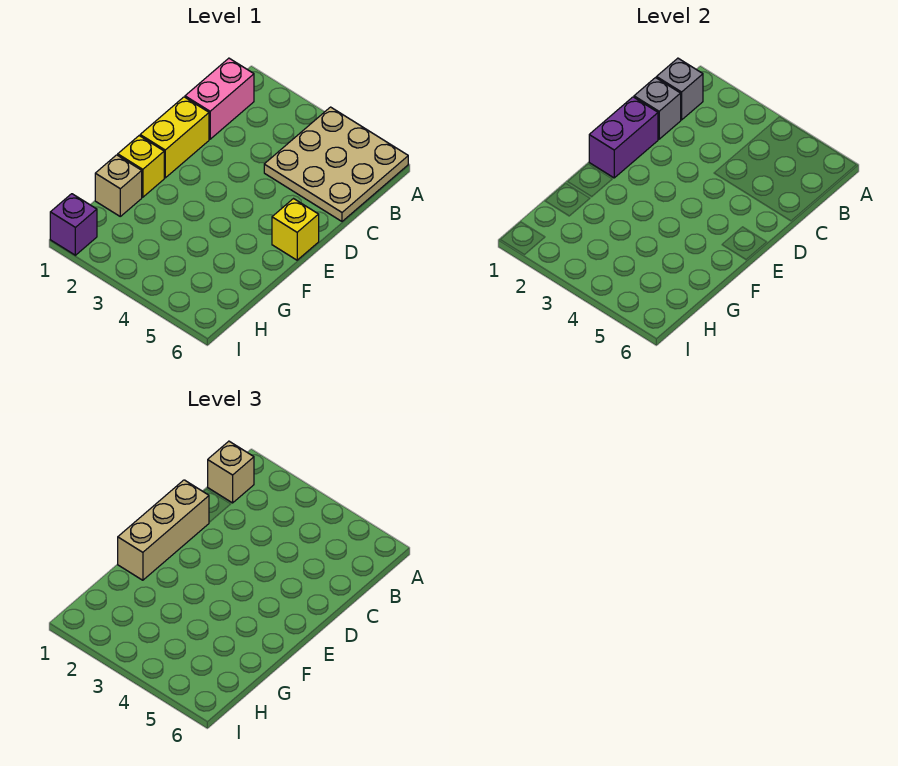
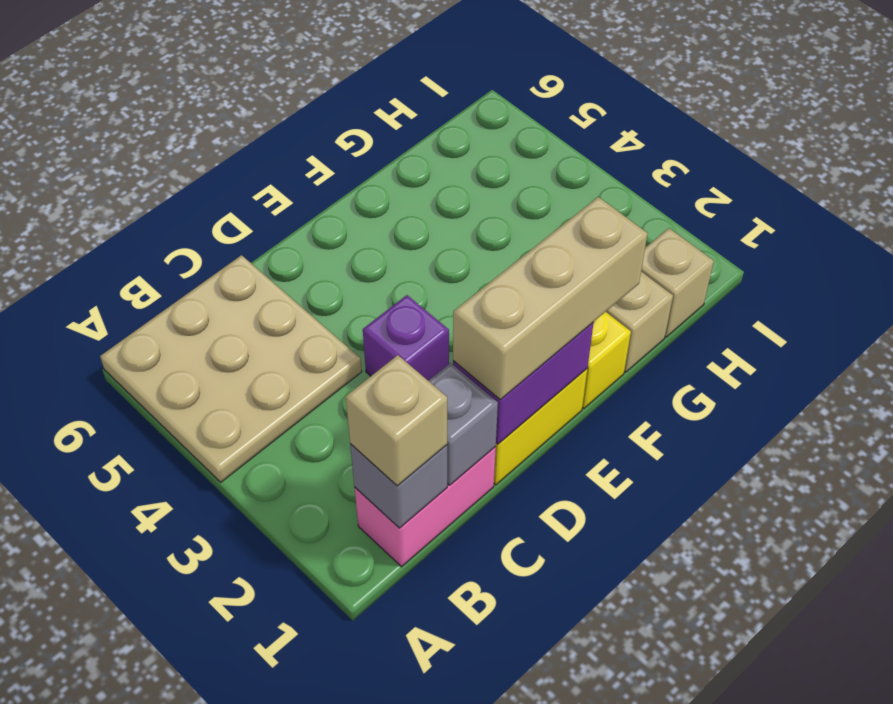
yellow 1x1 brick [272,199,319,260] -> none
none -> tan 1x1 brick [641,228,714,337]
purple 1x1 brick [50,194,97,255] -> purple 1x1 brick moved to [363,295,449,381]

